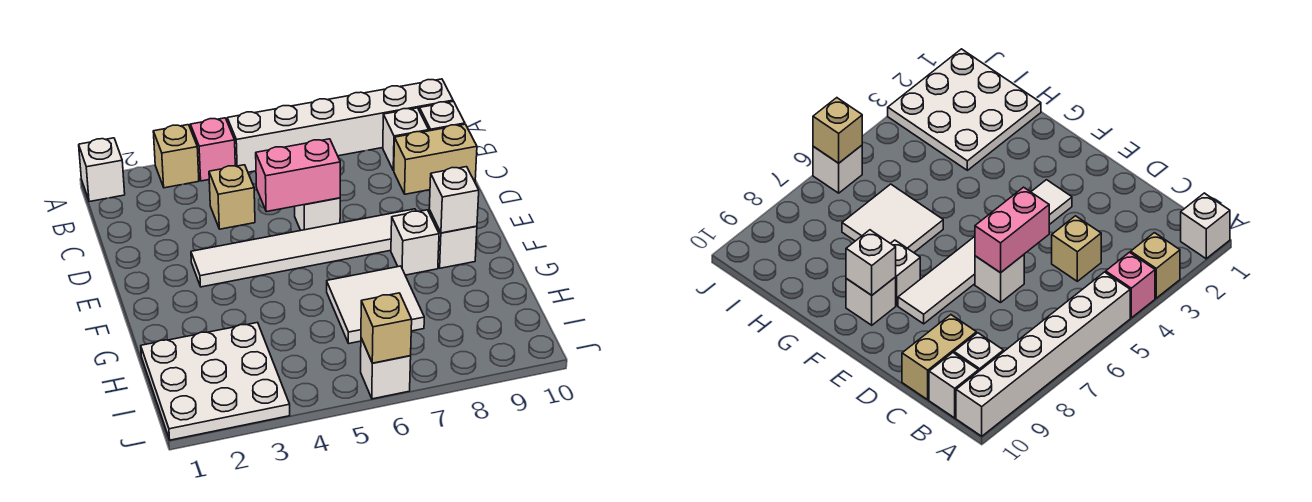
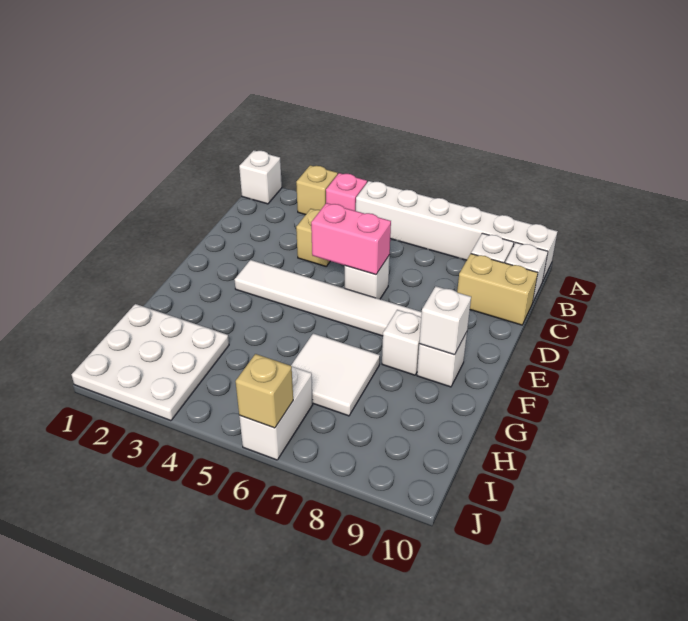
white 1x1 brick [361,338,411,399] -> white 1x2 brick [239,367,313,460]

